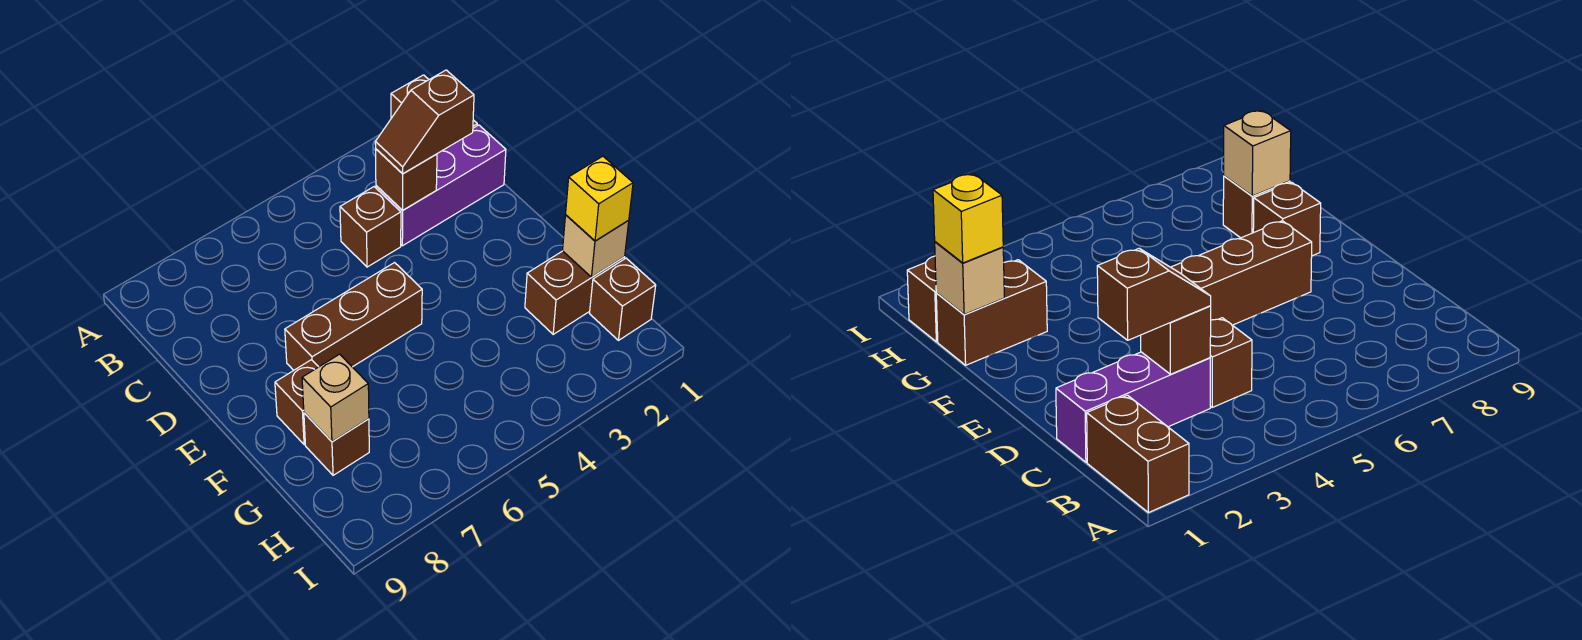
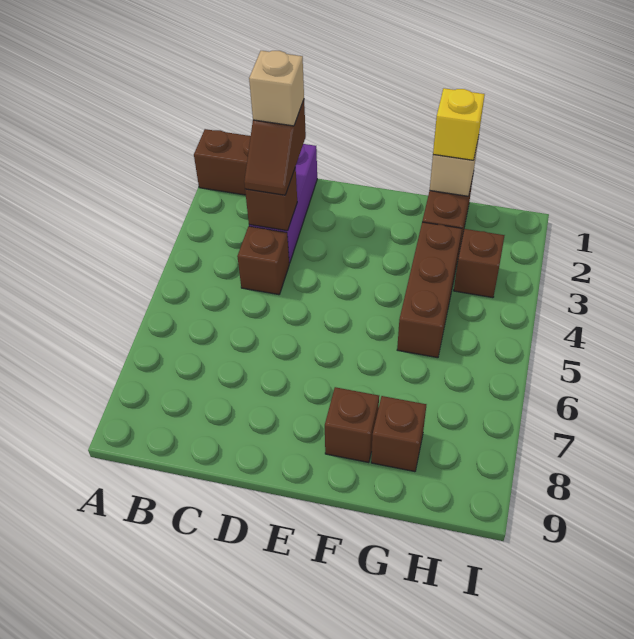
brown 1x3 brick [285,263,422,370] -> brown 1x3 brick moved to [397,222,462,358]
tan 1x1 brick [302,354,369,442] -> tan 1x1 brick moved to [249,51,304,126]
brown 1x1 brick [590,258,656,340] -> brown 1x1 brick moved to [454,229,505,298]

